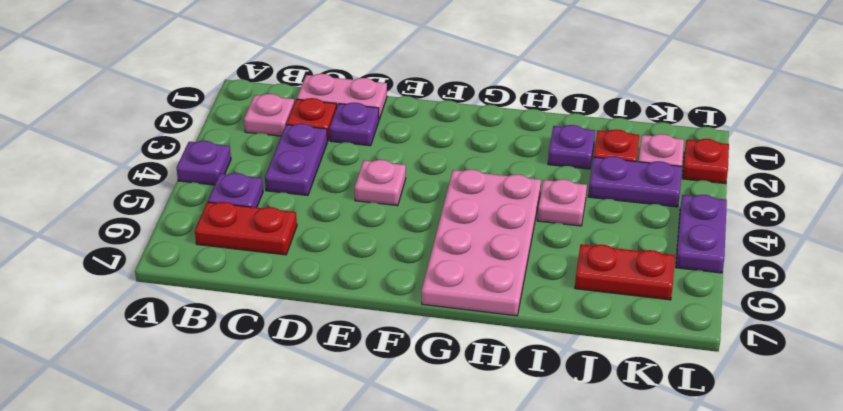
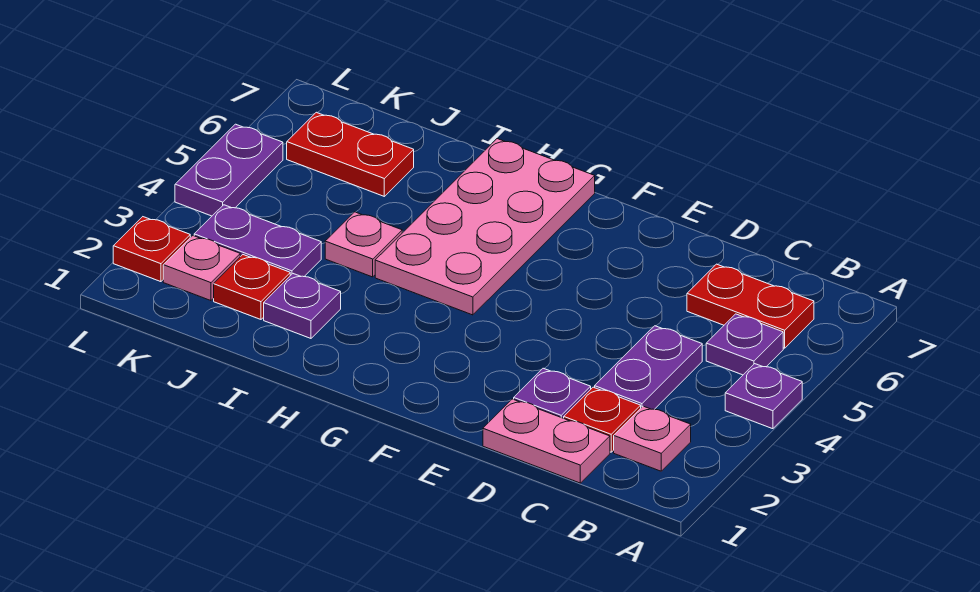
pink 1x1 plate [355,160,406,206] -> none

